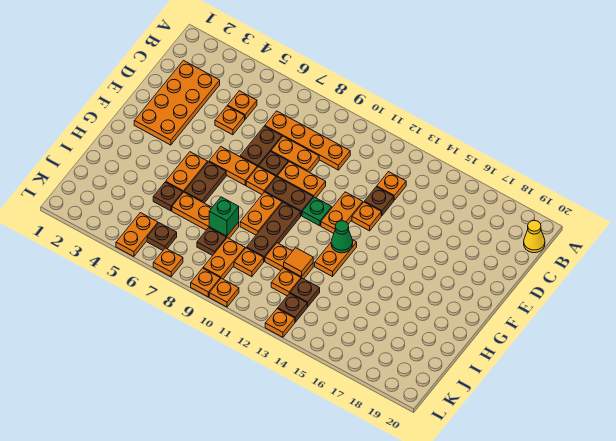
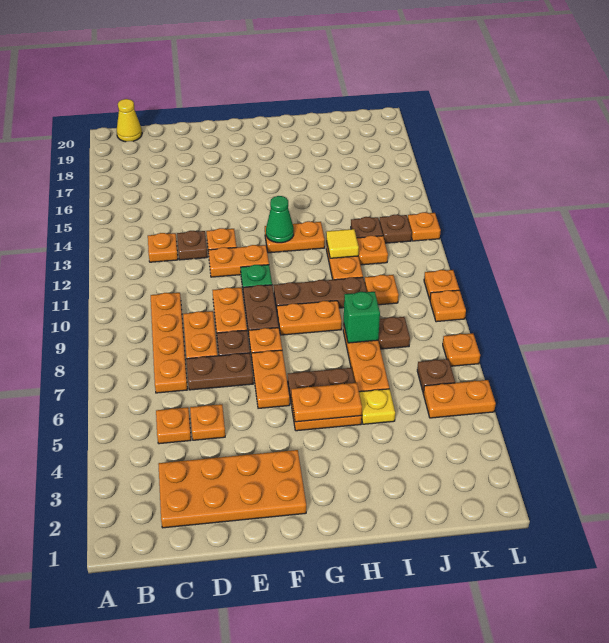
brown 1x1 plate [153,182,183,211] -> yellow 1x1 plate [359,389,395,424]
orange 1x1 tile [284,248,313,277] -> yellow 1x1 tile [326,229,359,258]
orange 1x2 plate [203,238,245,279] -> orange 1x2 plate moved to [291,383,362,422]

